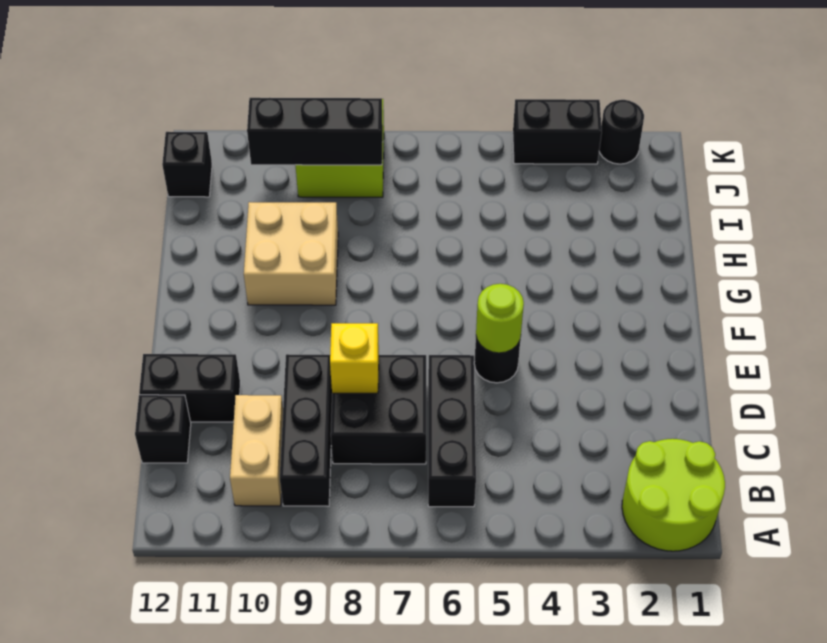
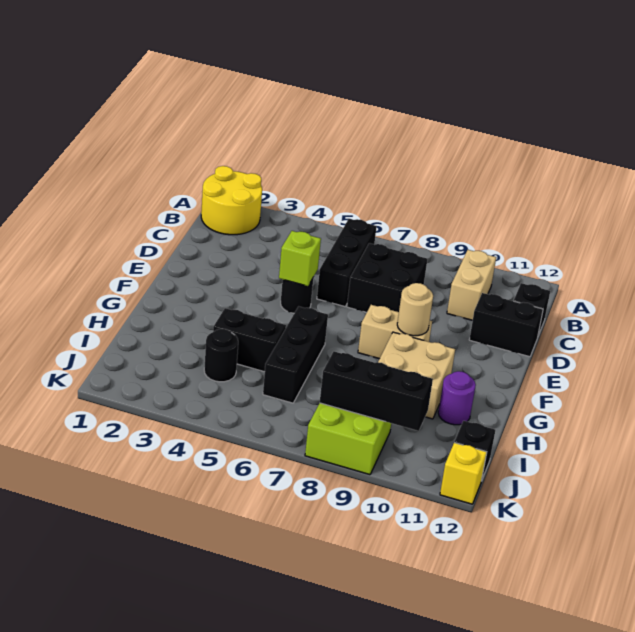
lime 2x2 round brick [622,439,725,551] -> yellow 2x2 round brick [201,166,262,235]
black 1x3 brick [280,354,332,506] -> black 1x3 brick moved to [263,306,328,403]
yellow 1x1 brick [330,323,379,393] -> yellow 1x1 brick moved to [440,443,487,504]
lime 1x1 round brick [476,284,524,353] -> lime 1x1 brick [279,231,321,286]
none -> tan 1x2 brick [358,305,432,359]
none -> tan 1x1 round brick [397,283,433,336]
none -> purple 1x1 round brick [438,371,476,425]
black 1x1 round brick [599,100,644,164] -> black 1x1 round brick moved to [204,329,238,382]
black 1x2 brick [513,99,602,164] -> black 1x2 brick moved to [213,308,286,372]

